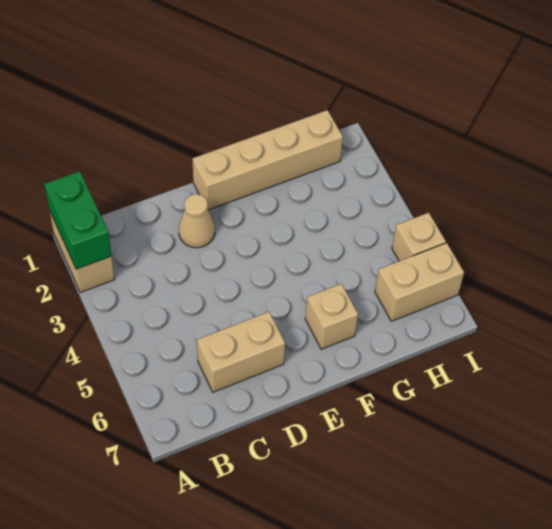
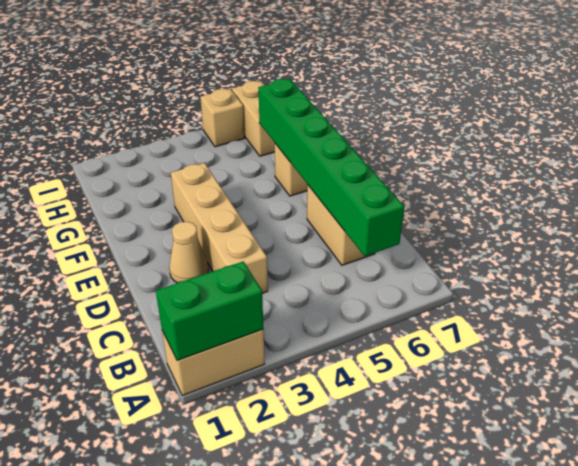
none -> green 1x6 brick [258,79,404,256]
tan 1x4 brick [193,110,343,210] -> tan 1x4 brick moved to [171,163,268,293]

